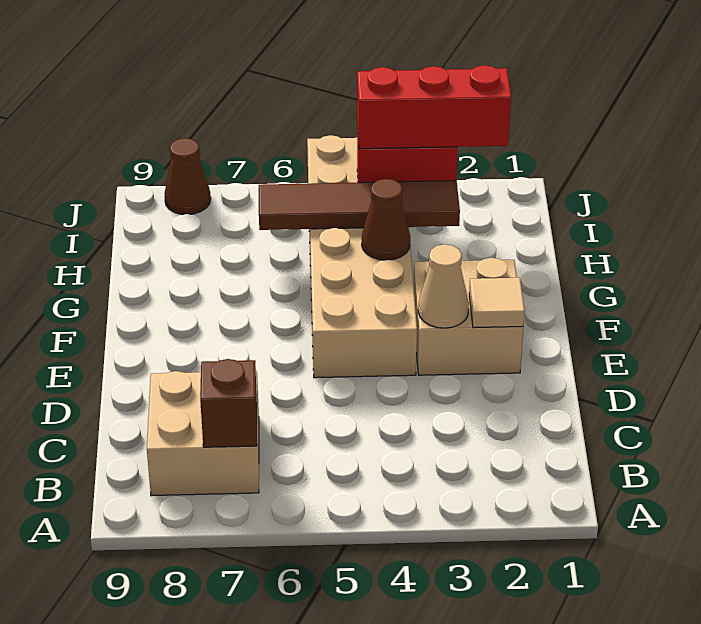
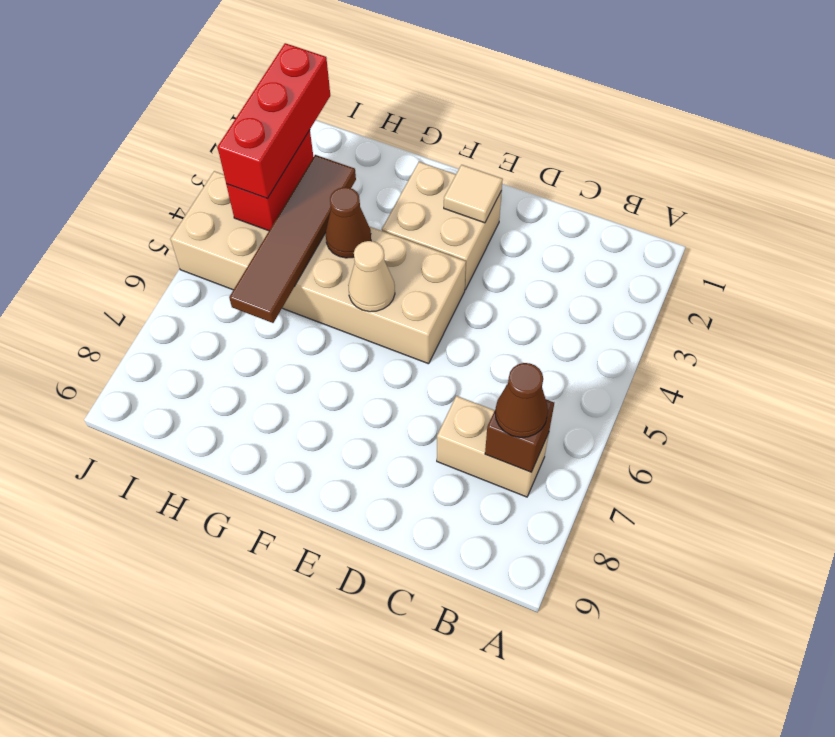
tan 2x2 brick [147,371,259,496] -> tan 1x2 brick [437,396,549,497]
tan 1x1 cone [418,244,469,328] -> tan 1x1 cone moved to [348,241,395,312]
brown 1x1 cone [165,138,211,214] -> brown 1x1 cone moved to [495,363,548,437]

